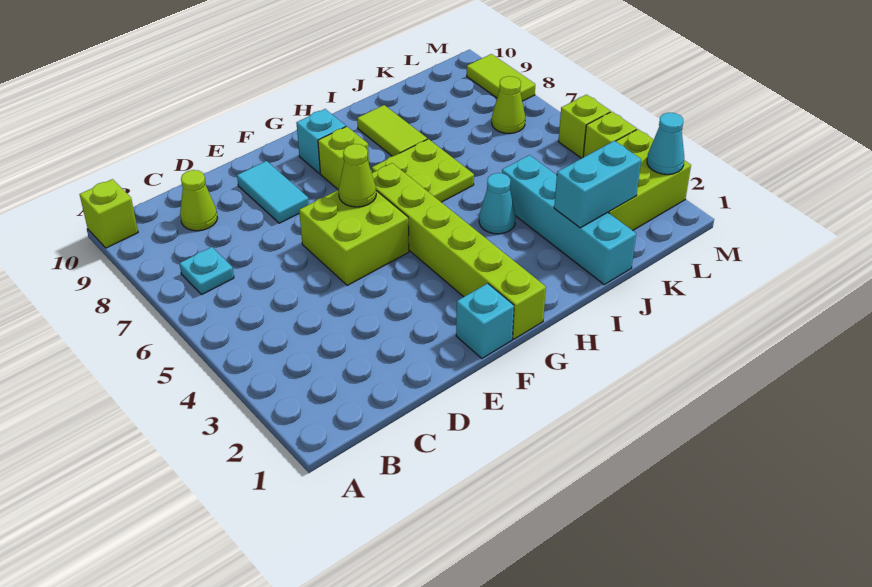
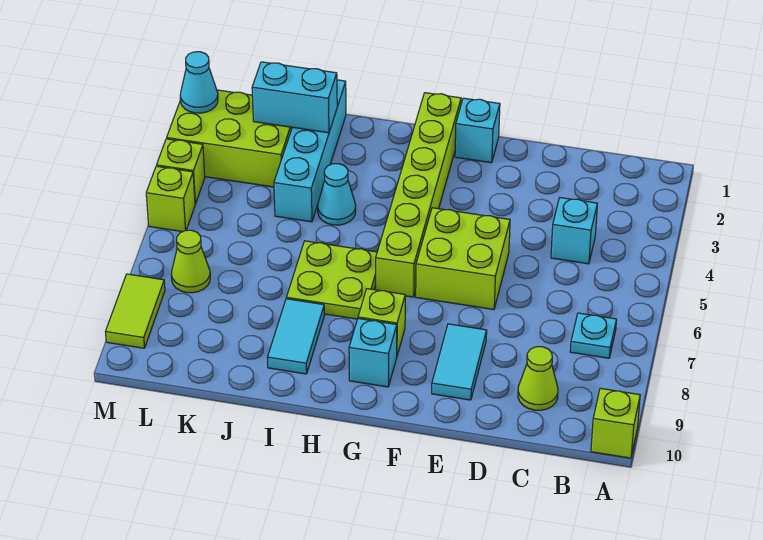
none -> cyan 1x1 brick [551,198,597,264]
lime 1x1 cone [339,144,376,207] -> none
lime 1x2 tile [357,105,427,156] -> cyan 1x2 tile [267,299,325,374]

